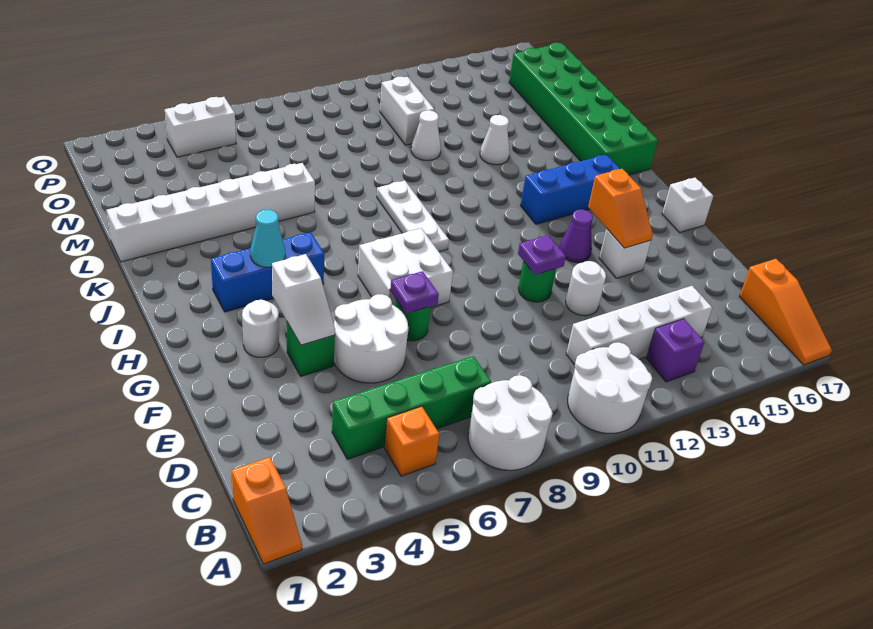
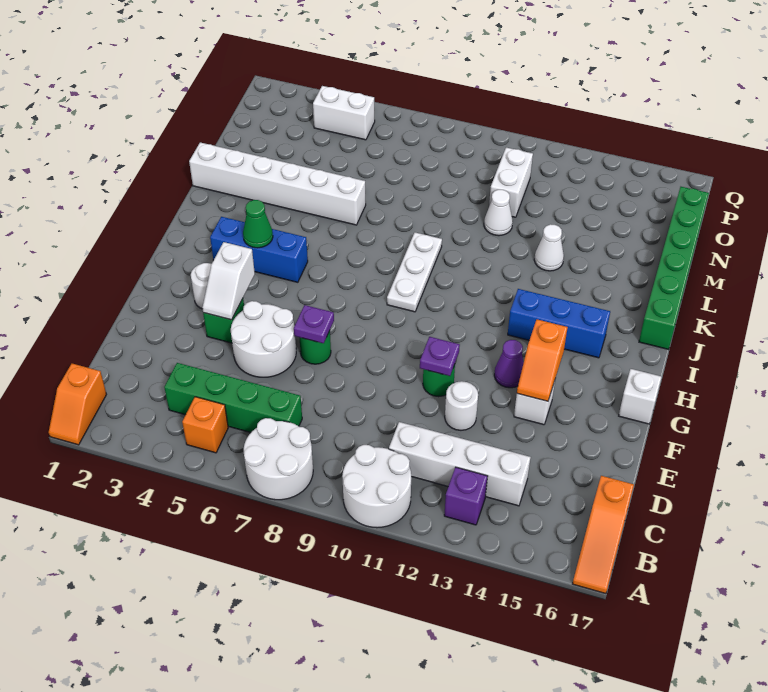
white 2x2 brick [358,228,453,308] -> none
cyan 1x1 cone [250,210,285,267] -> green 1x1 cone [243,200,273,248]
green 2x6 brick [509,43,658,175] -> green 1x6 brick [639,187,709,349]

